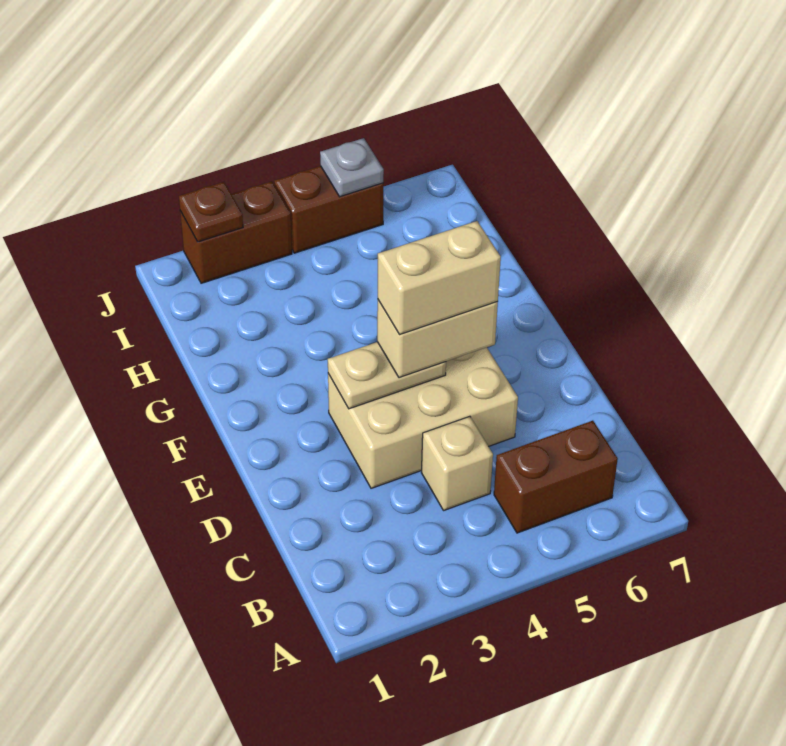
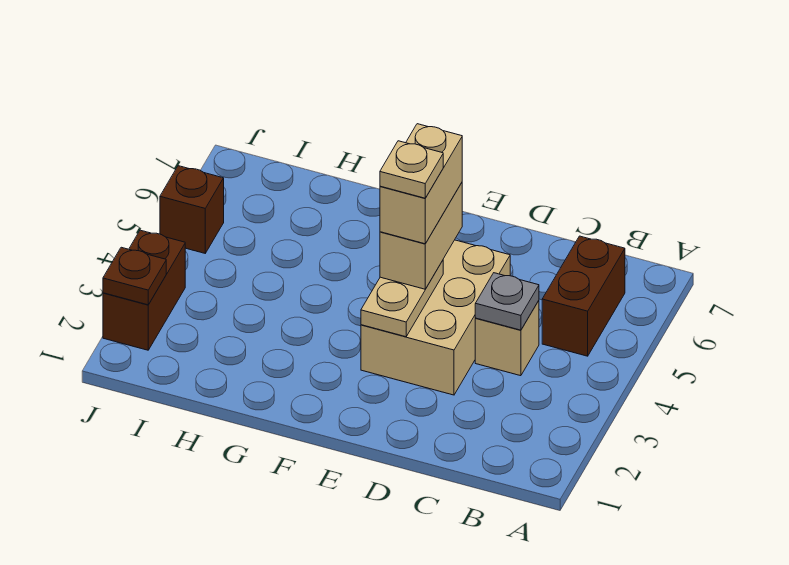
none -> tan 1x1 plate [380,141,443,198]
brown 1x2 brick [274,166,383,253] -> brown 1x1 brick [160,166,224,253]
grey 1x1 plate [320,138,384,197] -> grey 1x1 plate moved to [475,273,539,330]

